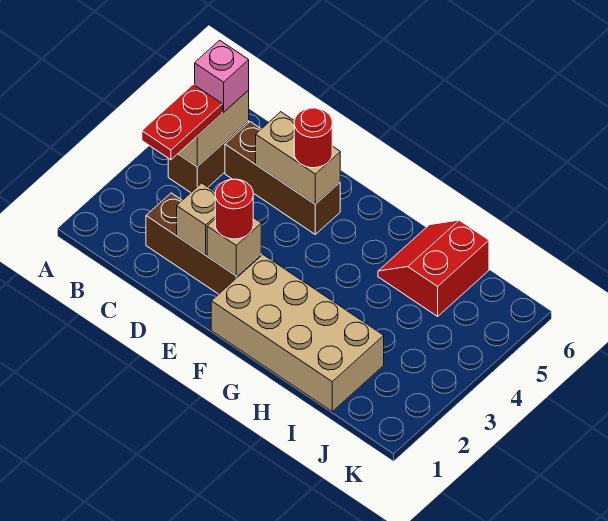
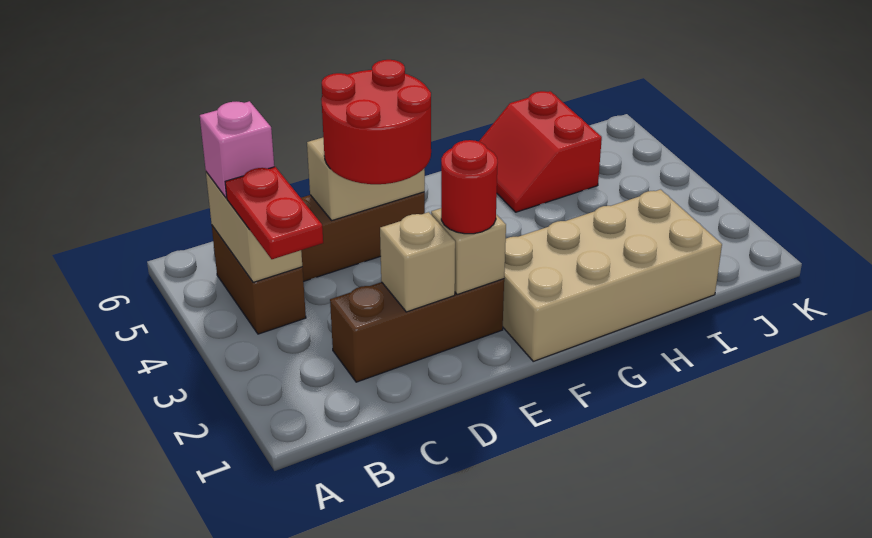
red 1x1 round brick [294,108,332,168] -> red 2x2 round brick [321,60,431,184]

